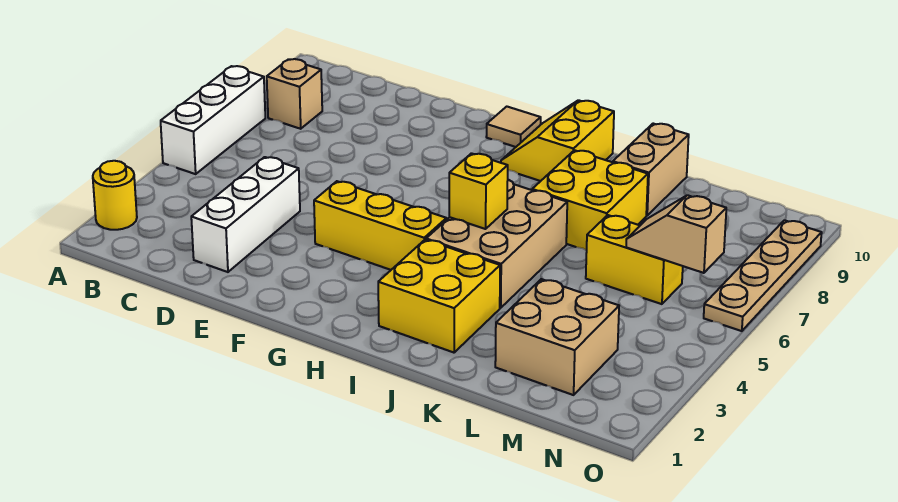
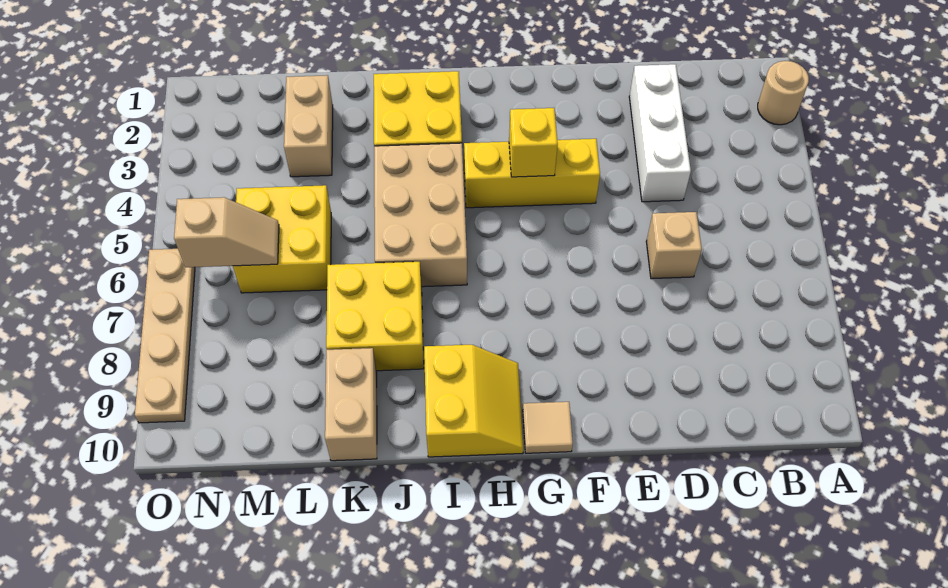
yellow 1x1 round brick [93,161,137,230] -> tan 1x1 round brick [758,61,809,125]
white 1x3 brick [161,66,265,174] -> none
tan 1x1 brick [267,59,322,129] -> tan 1x1 brick moved to [646,212,702,279]
yellow 1x1 brick [449,153,508,229] -> yellow 1x1 brick moved to [509,108,558,177]
tan 2x2 brick [495,279,619,395] -> tan 1x2 brick [284,75,333,177]
yellow 1x2 brick [586,215,683,304] -> yellow 2x2 brick [233,185,331,293]

